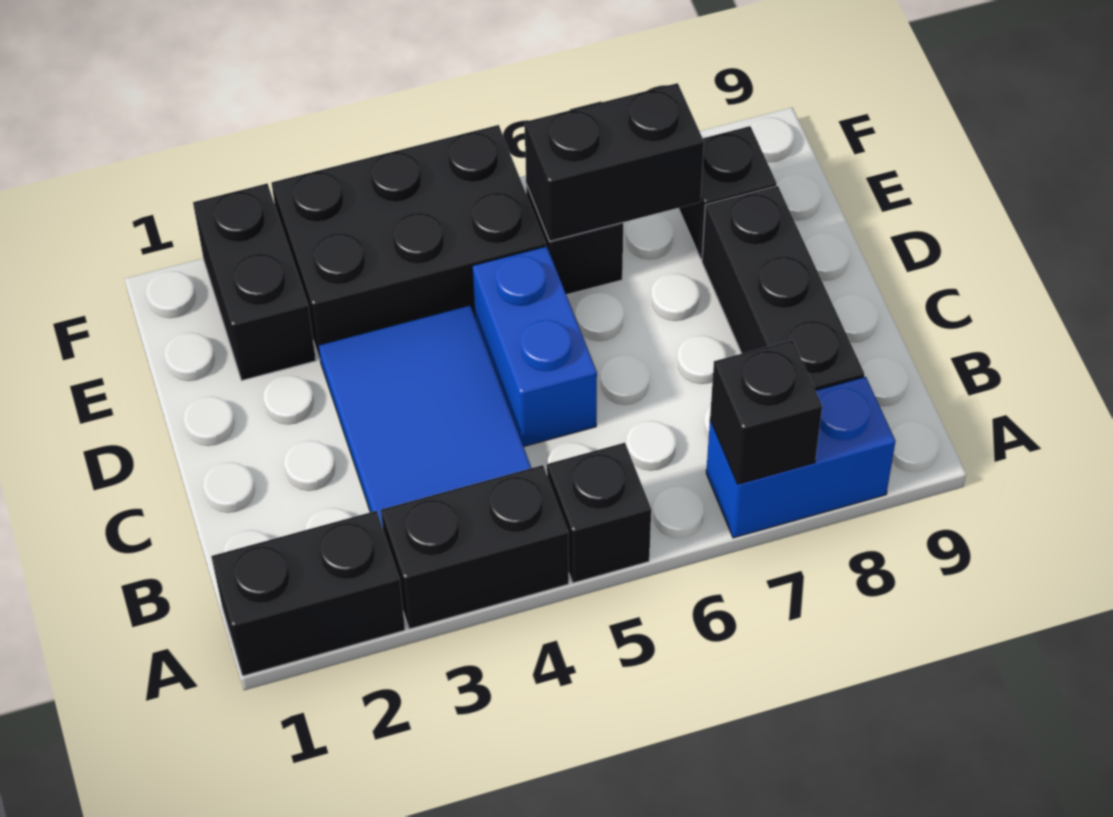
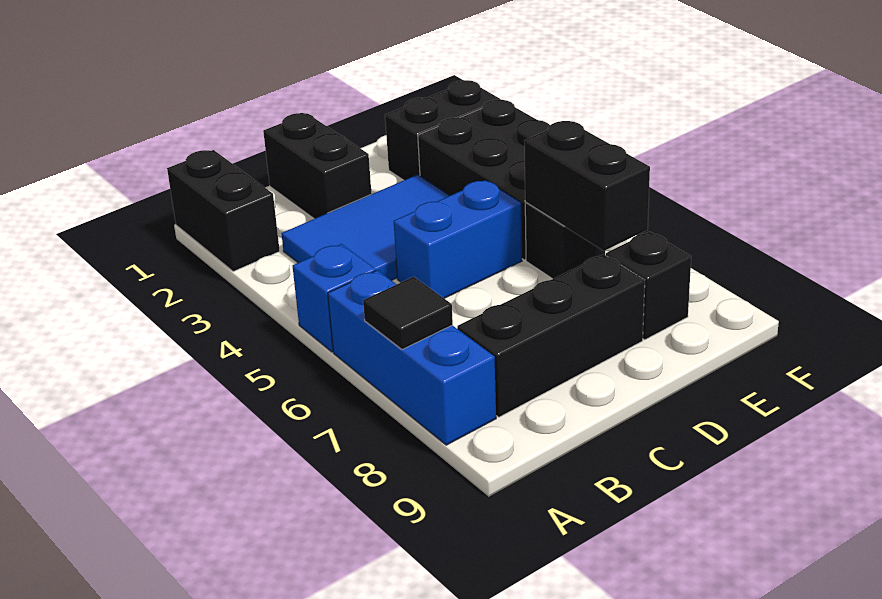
black 1x2 brick [381,465,569,629] -> black 1x2 brick moved to [263,113,372,219]
black 1x1 brick [547,443,651,583] -> blue 1x1 brick [293,244,376,352]
blue 1x2 brick [706,377,896,538] -> blue 1x3 brick [328,270,496,445]
black 1x1 brick [710,340,822,484] -> black 1x1 tile [363,277,453,350]

